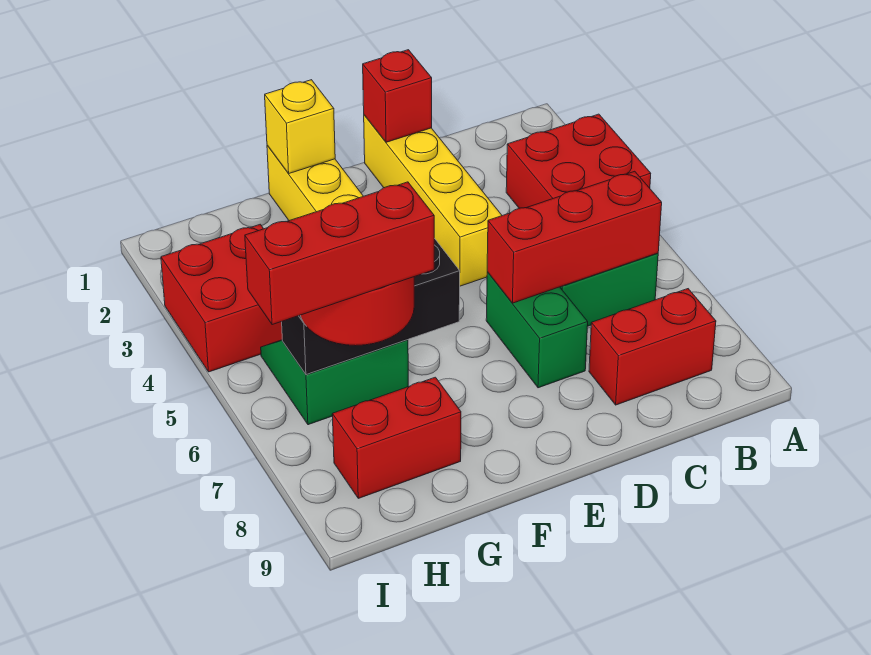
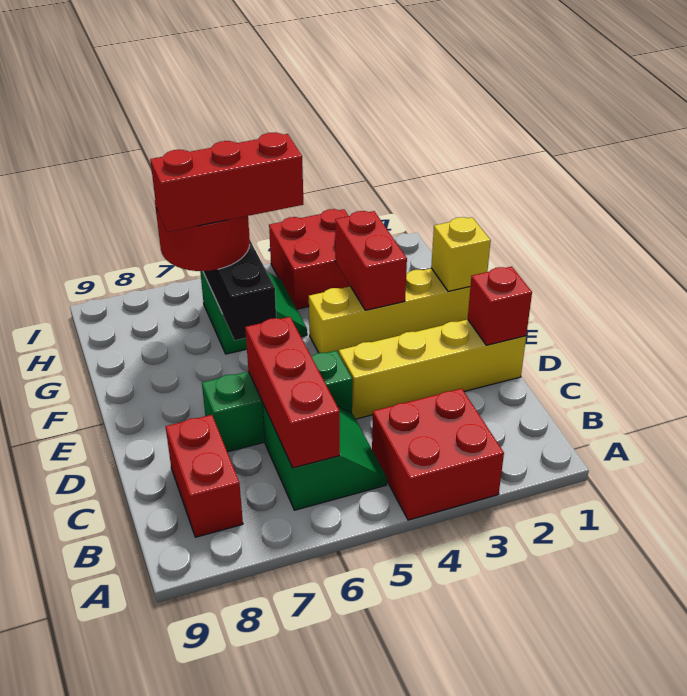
green 1x2 brick [486,272,588,388] -> green 1x3 brick [202,351,352,452]
red 1x3 brick [245,182,434,325] -> red 1x3 brick turned to [150,132,303,232]
red 1x2 brick [332,377,461,498] -> red 1x2 brick moved to [335,211,407,310]

